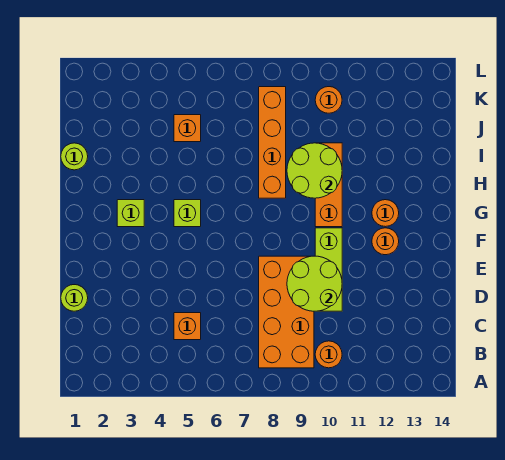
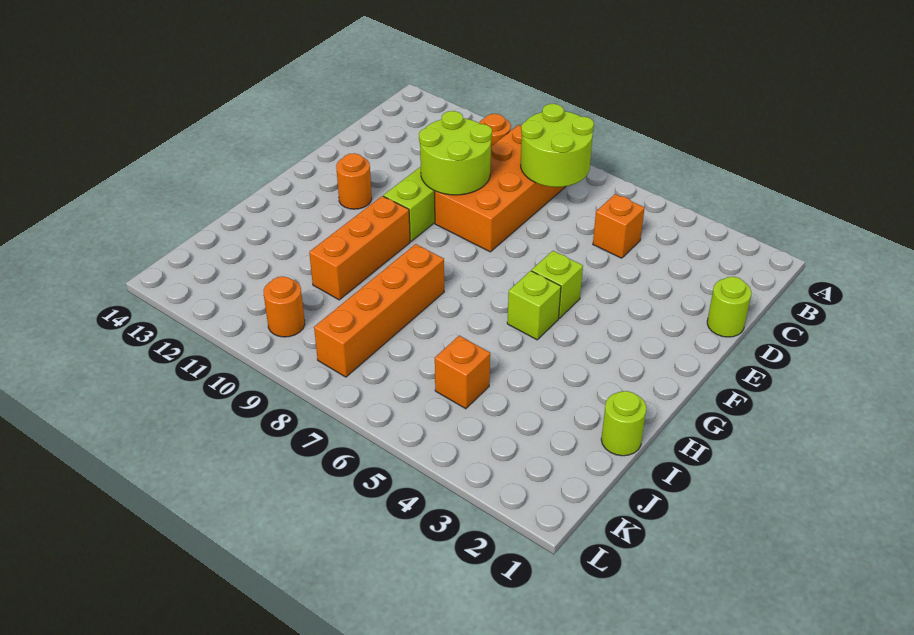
lime 1x1 brick [117,200,144,227] -> lime 1x1 brick moved to [532,251,583,318]
orange 1x1 round brick [372,200,399,227] -> none
lime 2x2 round brick [287,143,342,198] -> lime 2x2 round brick moved to [521,104,594,187]

